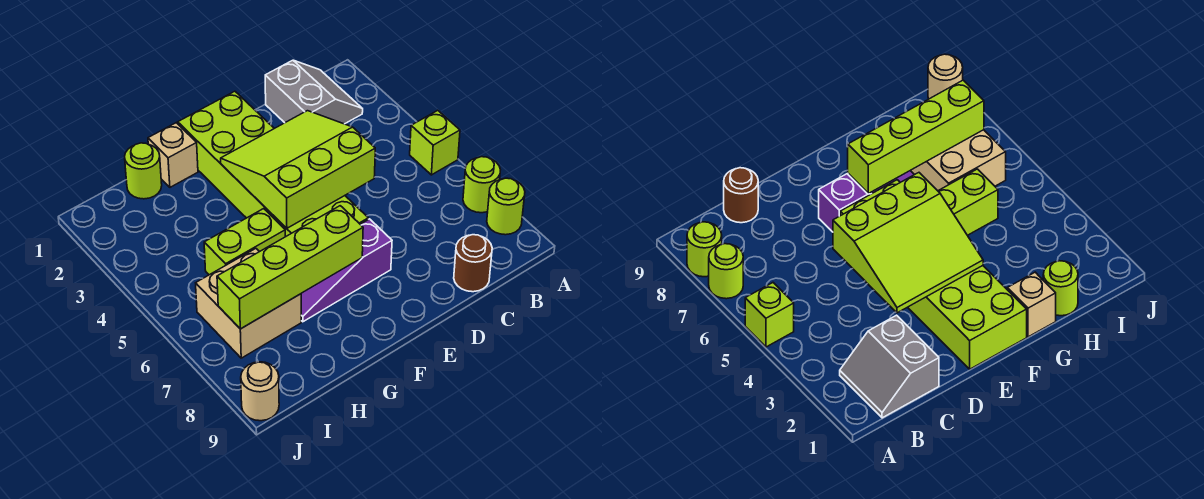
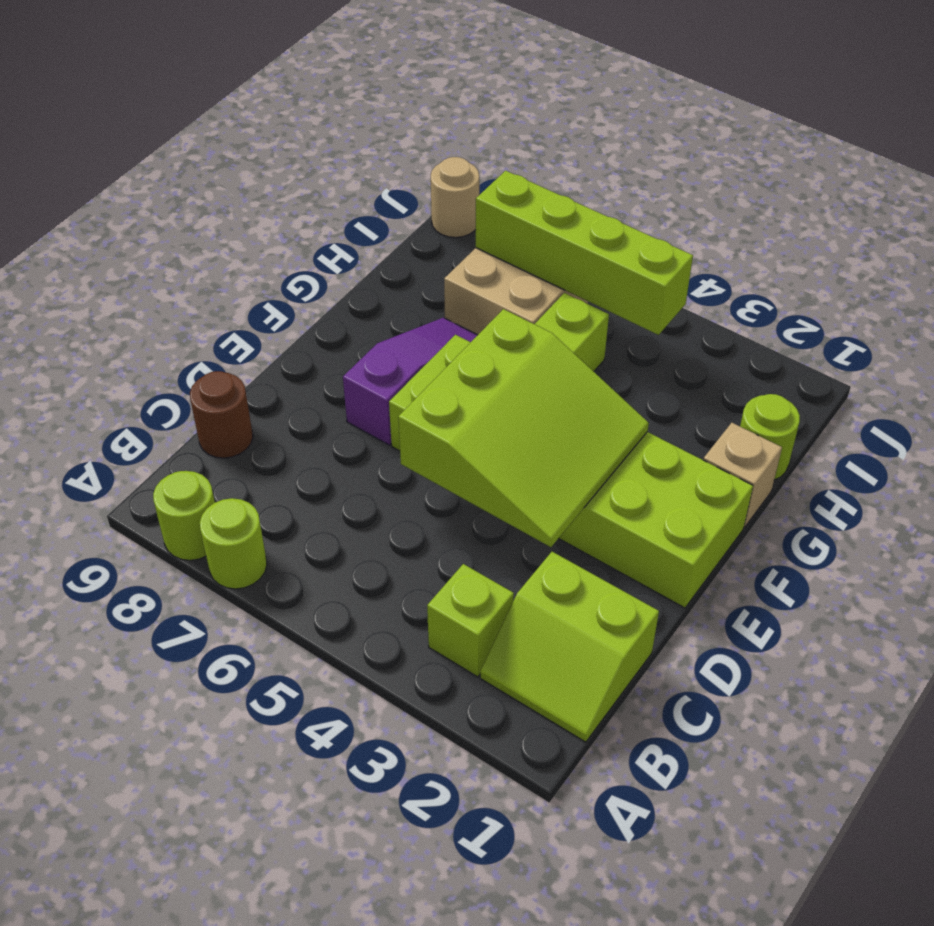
lime 1x1 brick [410,110,460,175] -> lime 1x1 brick moved to [427,564,514,677]
grey 2x2 slope [265,60,363,124] -> lime 2x2 slope [480,552,659,742]
lime 1x4 brick [217,206,363,329] -> lime 1x4 brick turned to [476,171,693,335]

